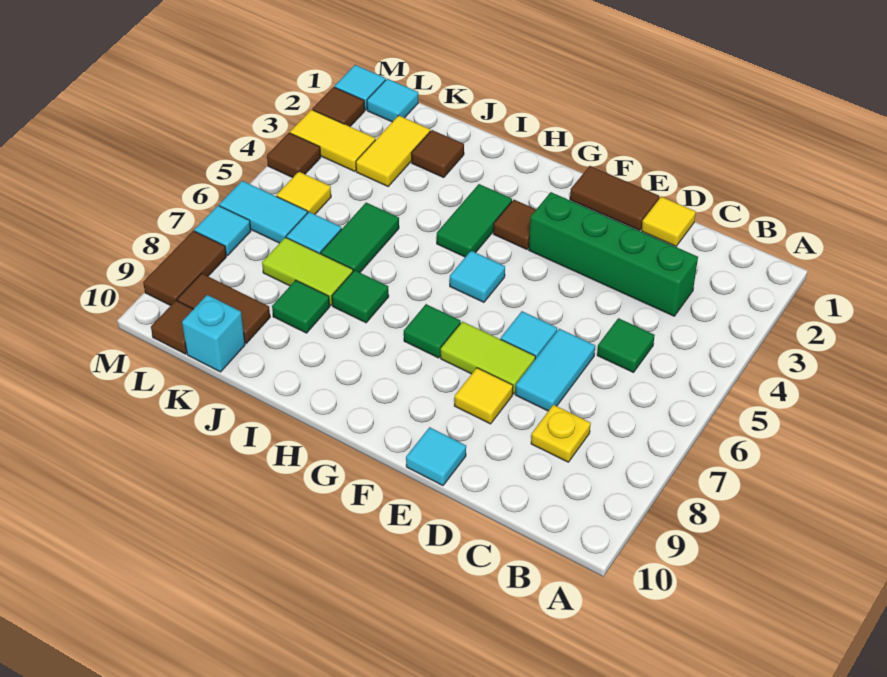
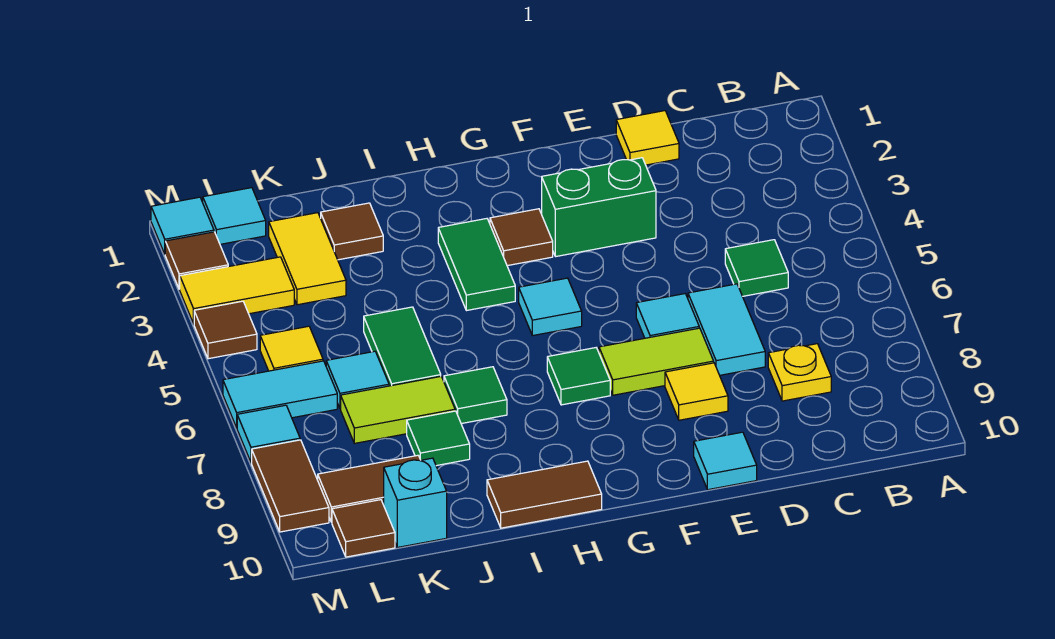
green 1x4 brick [529,192,698,316] -> green 1x2 brick [542,158,656,257]
brown 1x2 tile [570,166,659,231] -> brown 1x2 tile moved to [487,461,602,528]

